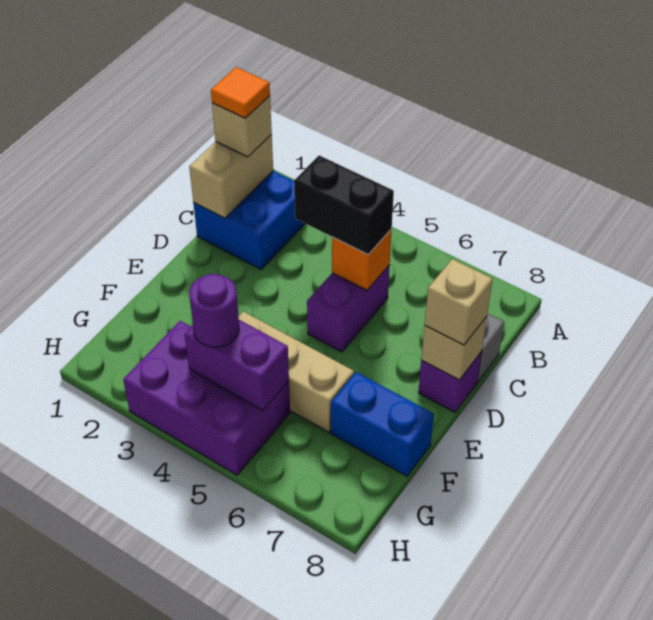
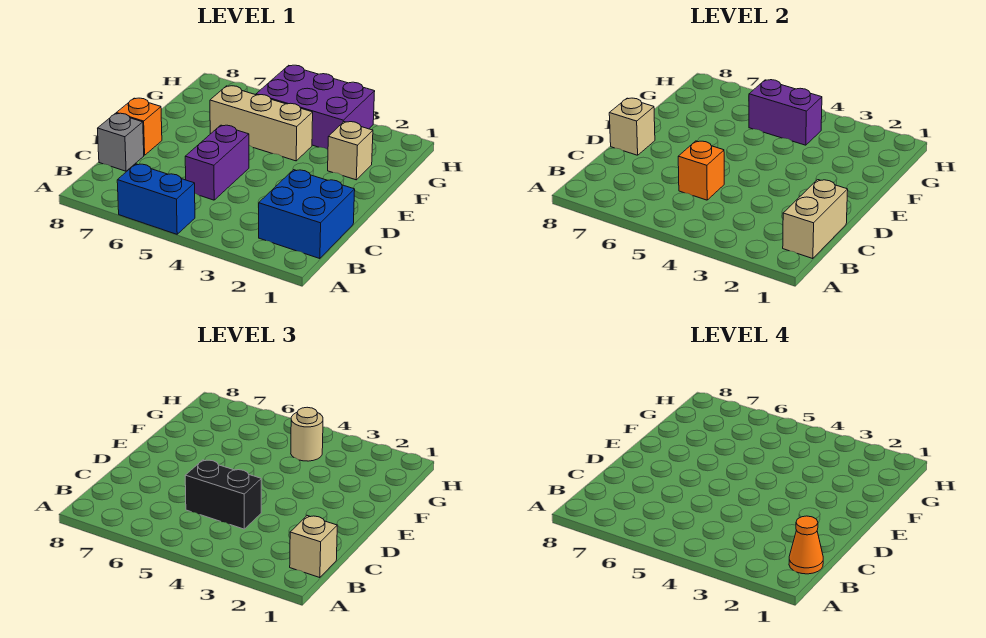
orange 1x1 tile [211,67,270,118] -> orange 1x1 cone [789,516,823,574]
purple 1x1 brick [418,352,482,412] -> orange 1x1 brick [116,98,162,155]
tan 1x1 brick [425,259,492,345] -> tan 1x1 brick moved to [328,122,373,180]
blue 1x2 brick [331,372,434,476] -> blue 1x2 brick moved to [117,164,195,234]
purple 1x1 round brick [189,274,239,347] -> tan 1x1 round brick [291,407,323,461]

